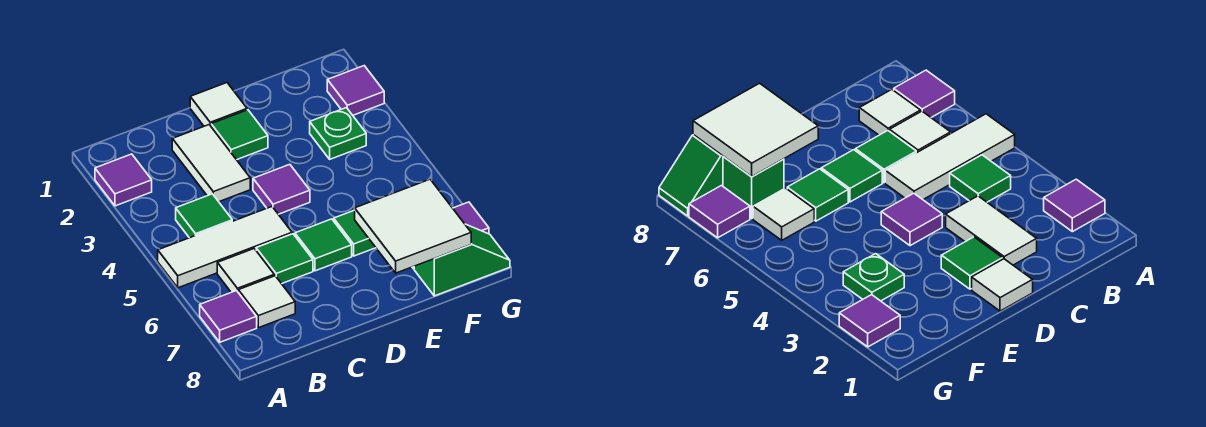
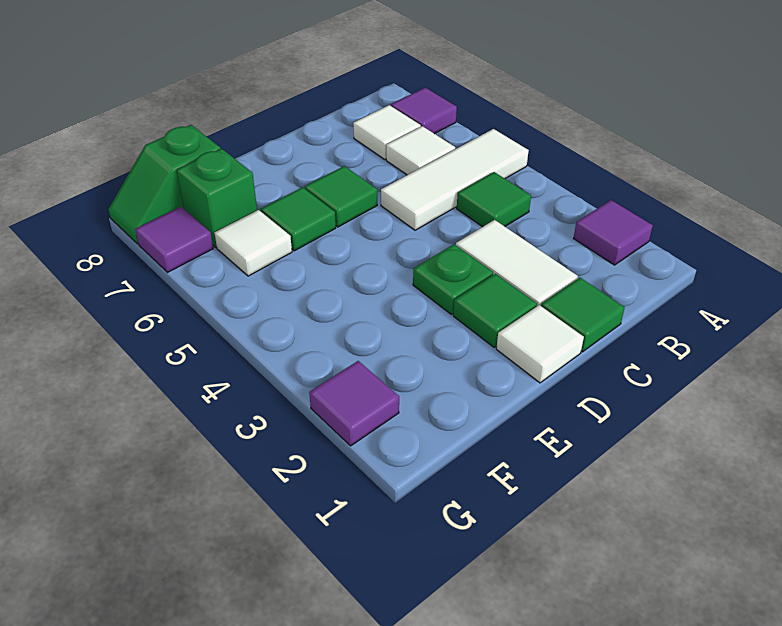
green 1x1 tile [256,234,313,284] -> green 1x1 tile moved to [541,278,624,352]
purple 1x1 tile [253,164,310,214] -> none
white 2x2 tile [355,179,471,273] -> none
green 1x1 plate [310,108,366,159] -> green 1x1 plate moved to [413,244,493,314]

